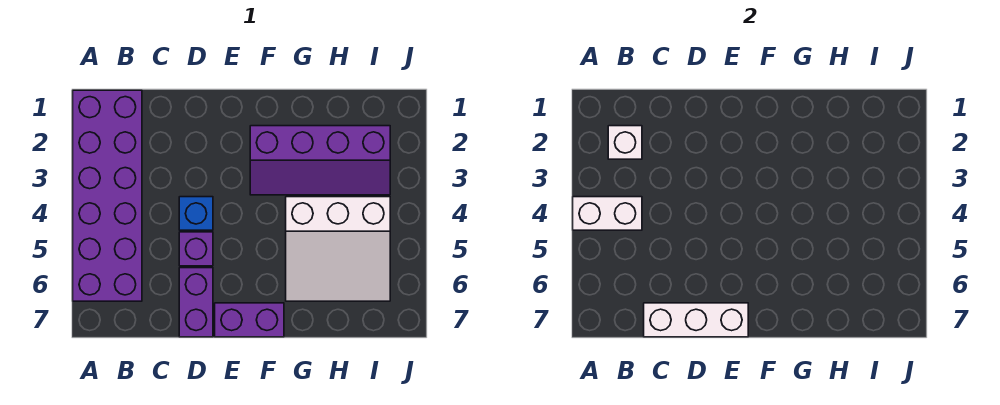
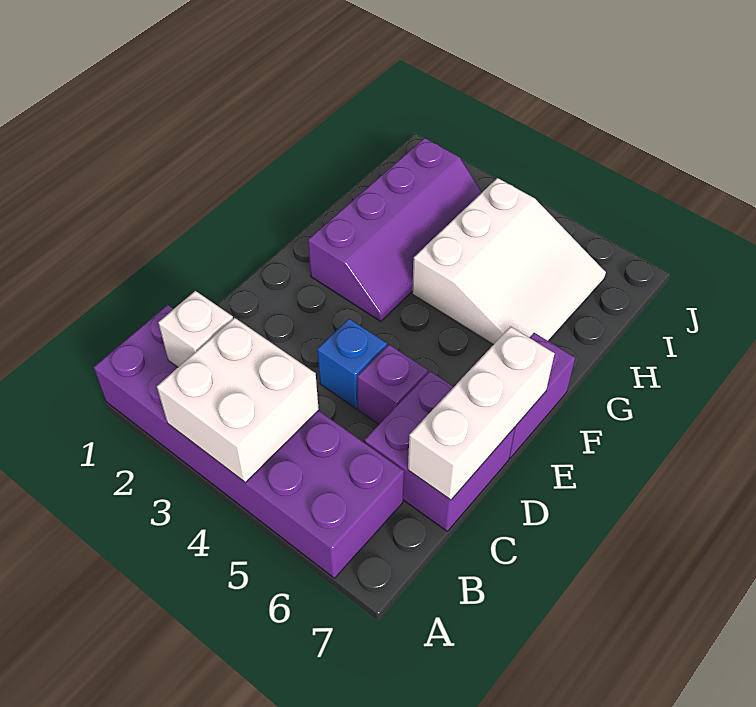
white 1x2 brick [573,197,642,230] -> white 2x2 brick [157,318,319,482]
purple 1x2 brick [179,268,213,337] -> purple 2x2 brick [364,371,515,531]

